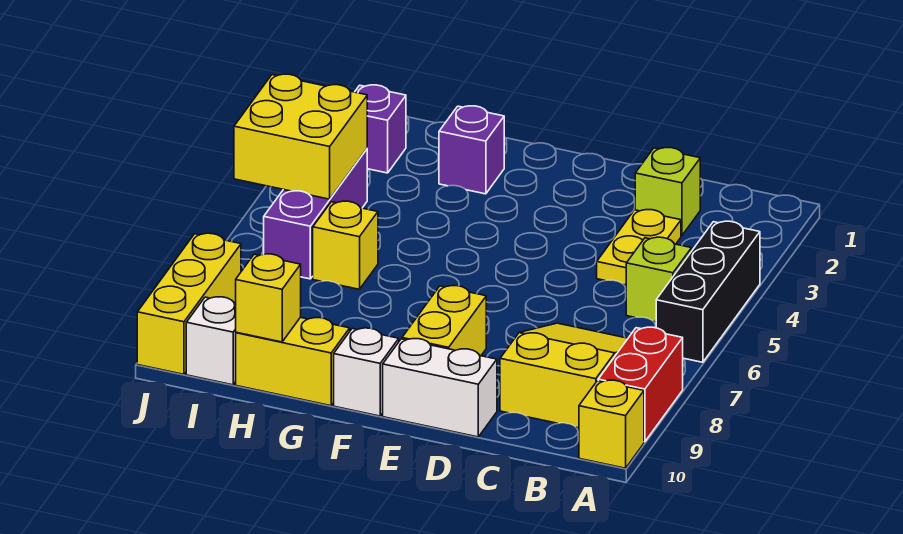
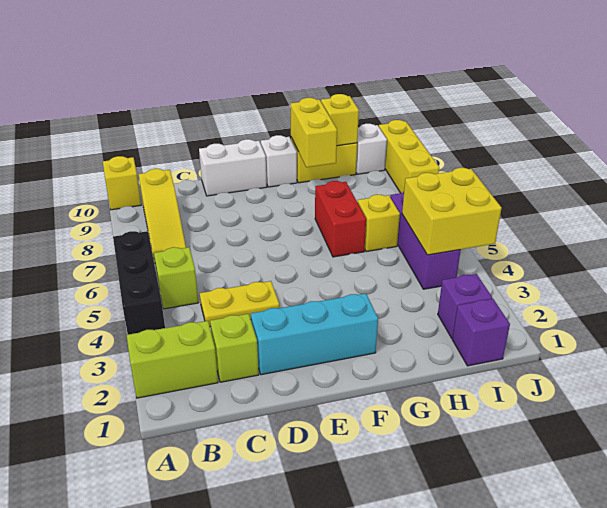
none -> lime 1x2 brick [127,321,218,398]
red 1x2 brick [598,327,683,442] -> red 1x2 brick moved to [315,181,366,257]
yellow 2x3 slope [500,323,628,428] -> yellow 1x3 slope [139,169,186,264]
yellow 1x2 plate [597,210,681,285] -> yellow 1x2 plate turned to [200,281,279,327]
none -> cyan 1x3 brick [251,293,378,375]
yellow 1x2 brick [402,286,486,356] -> yellow 1x2 brick moved to [290,98,337,167]
purple 1x1 brick [439,106,504,194] -> purple 1x1 brick moved to [452,299,510,366]

